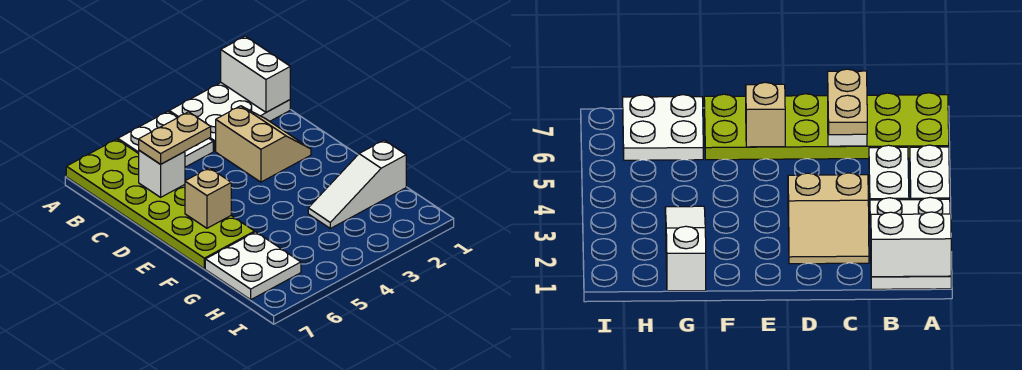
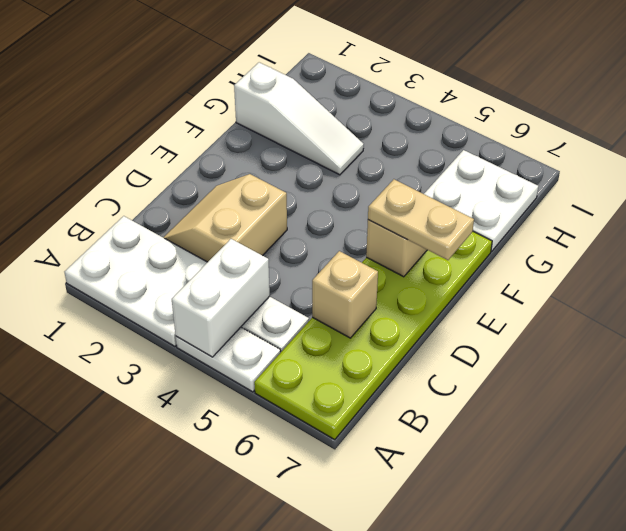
white 1x2 brick [221,36,290,112] -> white 1x2 brick moved to [172,239,270,357]
tan 1x2 plate [139,112,211,164] -> tan 1x2 plate moved to [368,179,474,260]
white 1x1 brick [139,150,185,197] -> tan 1x1 brick [312,251,378,338]

